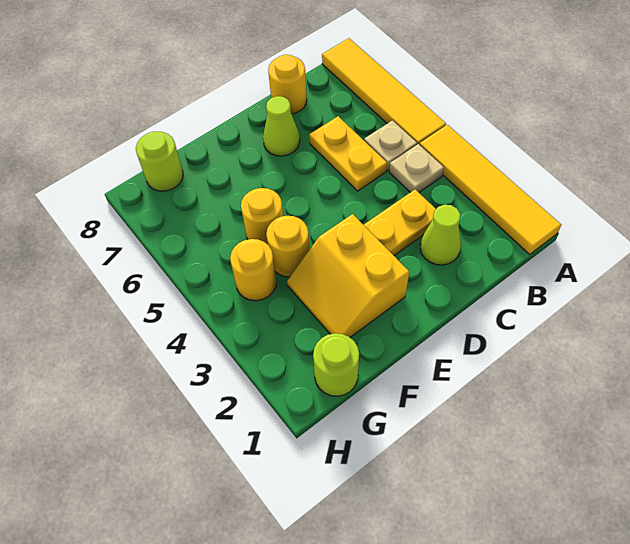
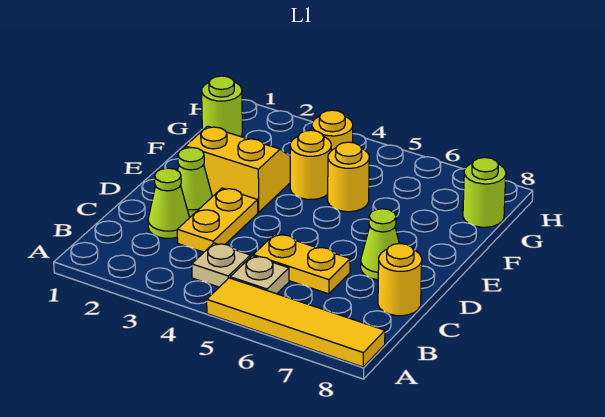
yellow 1x4 tile [420,125,561,255] -> none
none -> lime 1x1 cone [178,147,212,217]

